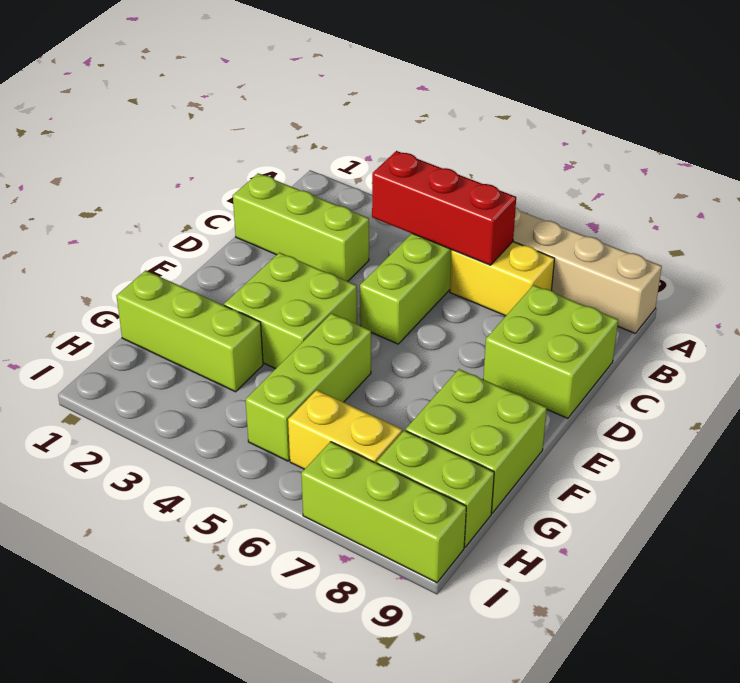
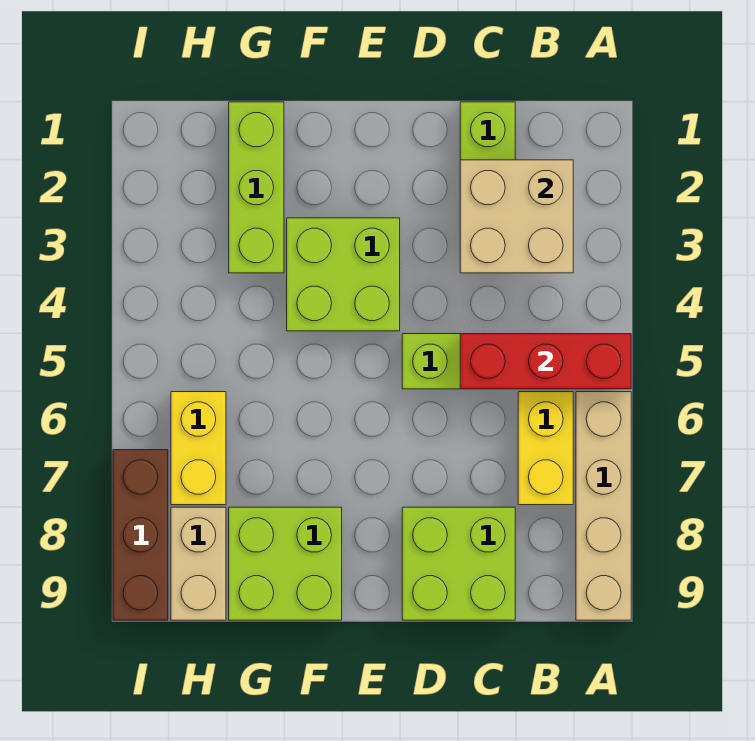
none -> tan 2x2 brick [460,160,573,273]
red 1x3 brick [372,151,516,265] -> red 1x3 brick turned to [460,334,631,389]
lime 1x3 brick [245,313,371,461] -> none
lime 1x2 brick [377,430,494,547] -> tan 1x2 brick [171,507,226,620]
lime 1x3 brick [301,442,466,583] -> brown 1x3 brick [113,450,168,620]

